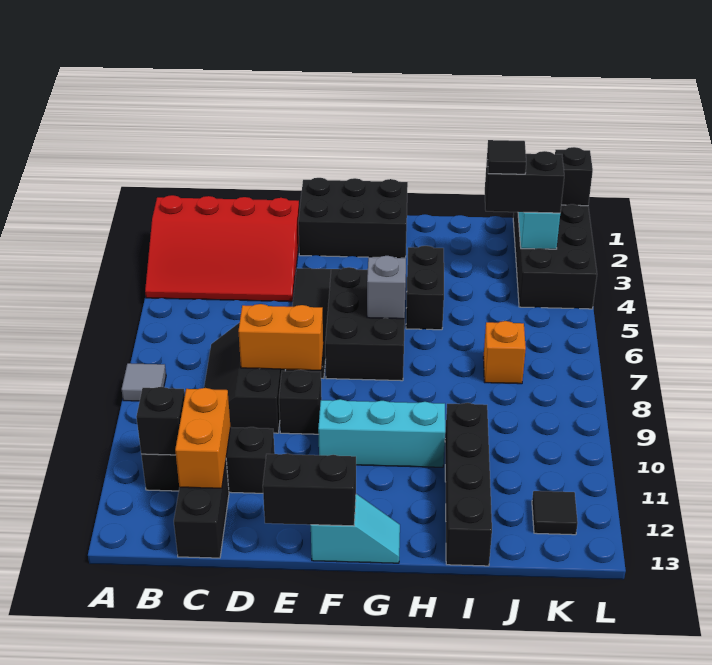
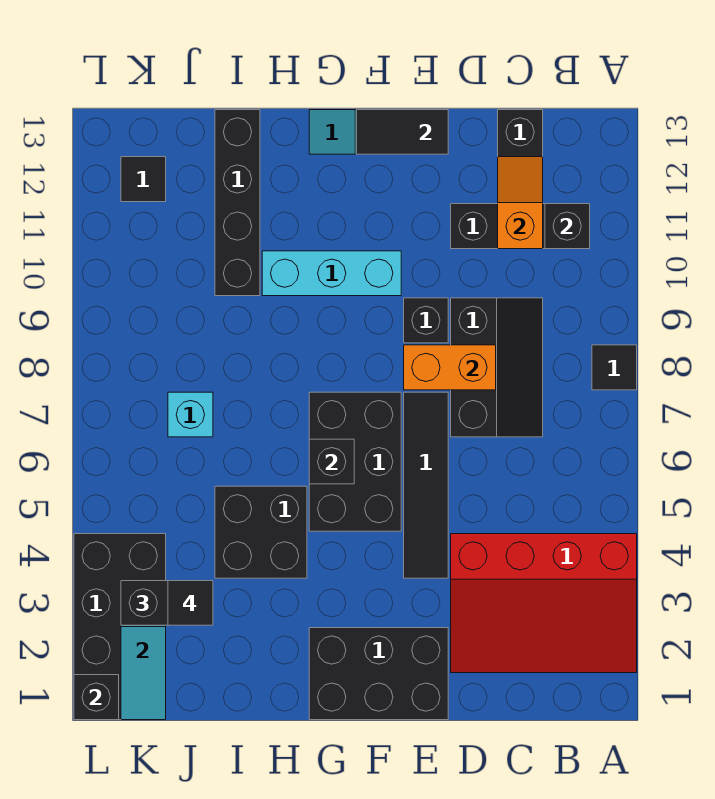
red 3x4 slope [145,195,299,302] -> red 3x4 slope turned to [451,534,637,673]
grey 1x1 tile [122,363,166,401] -> black 1x1 tile [592,345,637,390]
orange 1x2 brick [175,388,230,488] -> orange 1x2 slope [498,157,543,249]
black 1x2 brick [263,453,356,526] -> black 1x2 tile [356,110,448,154]
grey 1x1 brick [367,256,406,319] -> black 1x1 brick [309,439,354,484]
black 1x2 brick [406,246,444,330] -> black 2x2 brick [215,486,307,578]
orange 1x1 brick [483,321,526,384] -> cyan 1x1 brick [168,392,213,437]

